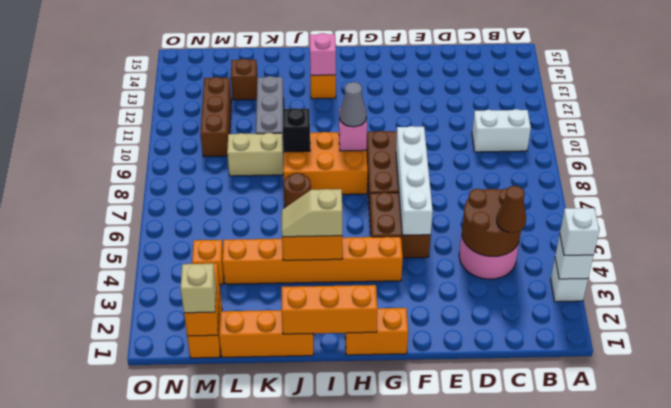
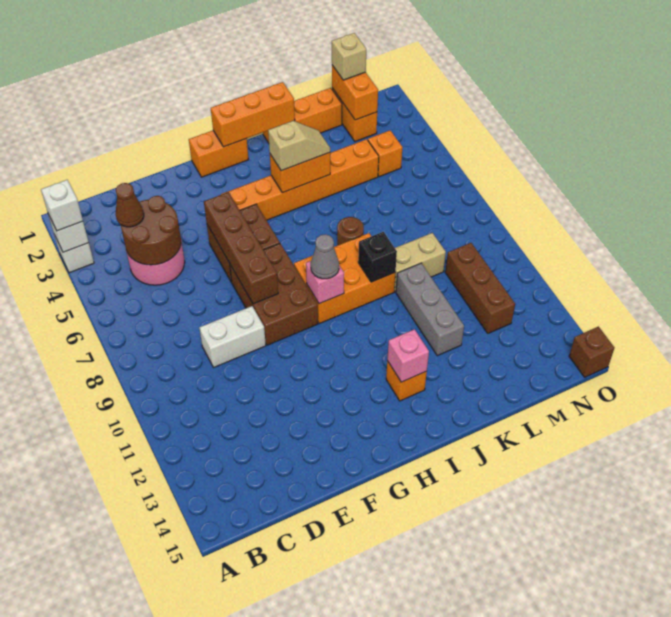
white 1x2 brick [472,109,531,152] -> white 1x2 brick moved to [199,306,266,367]
white 1x4 brick [396,126,433,235] -> brown 1x4 brick [204,192,278,304]
brown 1x1 brick [231,59,258,100] -> brown 1x1 brick moved to [569,327,615,377]

